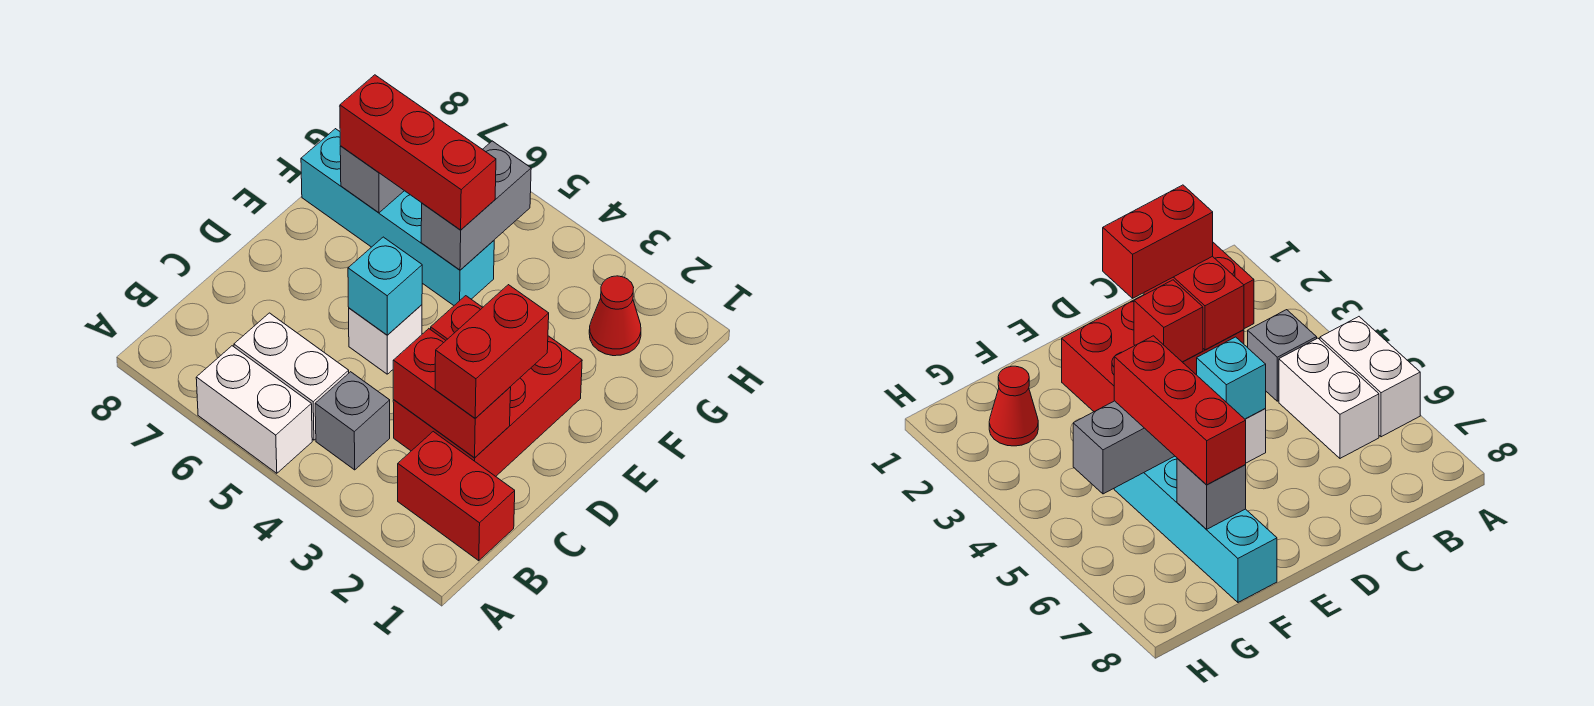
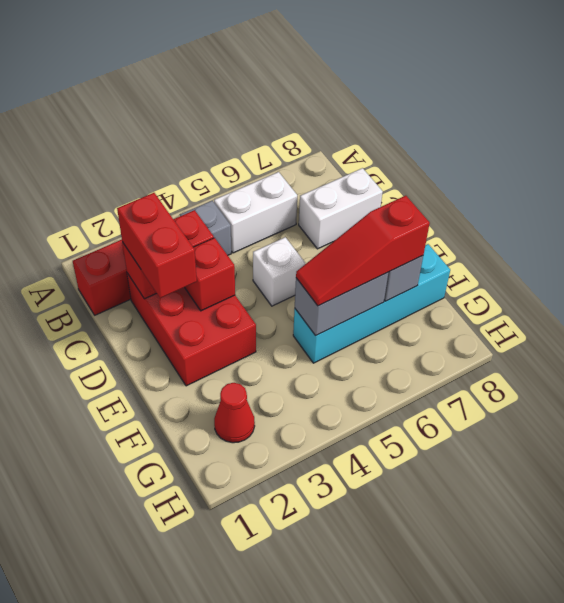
white 1x2 brick [196,346,312,473] -> white 1x2 brick moved to [299,168,383,249]
cyan 1x1 brick [348,237,422,335] -> none
grey 1x2 brick [421,141,531,270] -> grey 1x2 brick turned to [295,273,388,336]
red 1x3 brick [340,75,496,230] -> red 1x3 slope [296,196,430,306]

